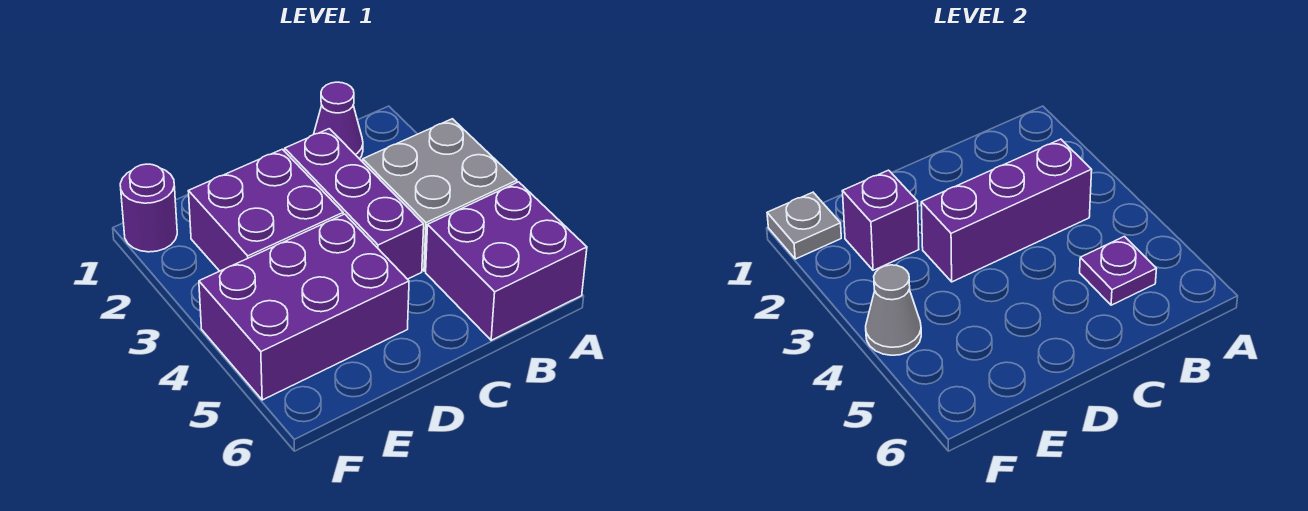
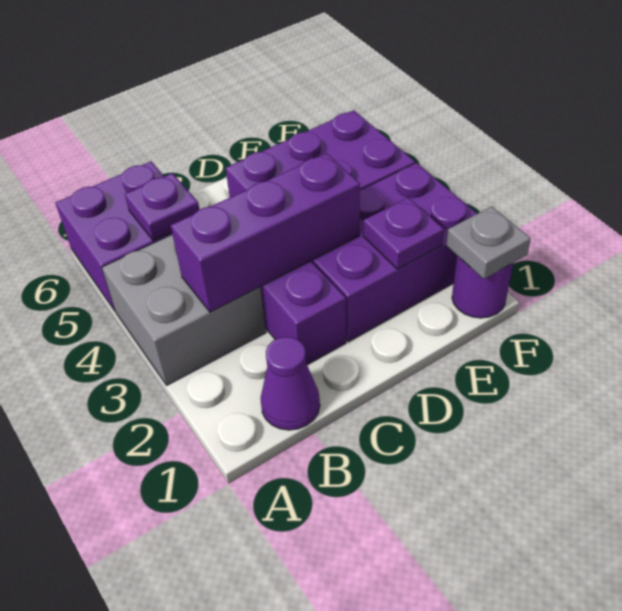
purple 2x2 brick [188,149,343,271] -> purple 2x3 brick [311,163,477,342]
purple 1x1 brick [842,170,919,270] -> purple 1x1 plate [363,198,444,269]
grey 1x1 cone [866,265,921,355] -> none

